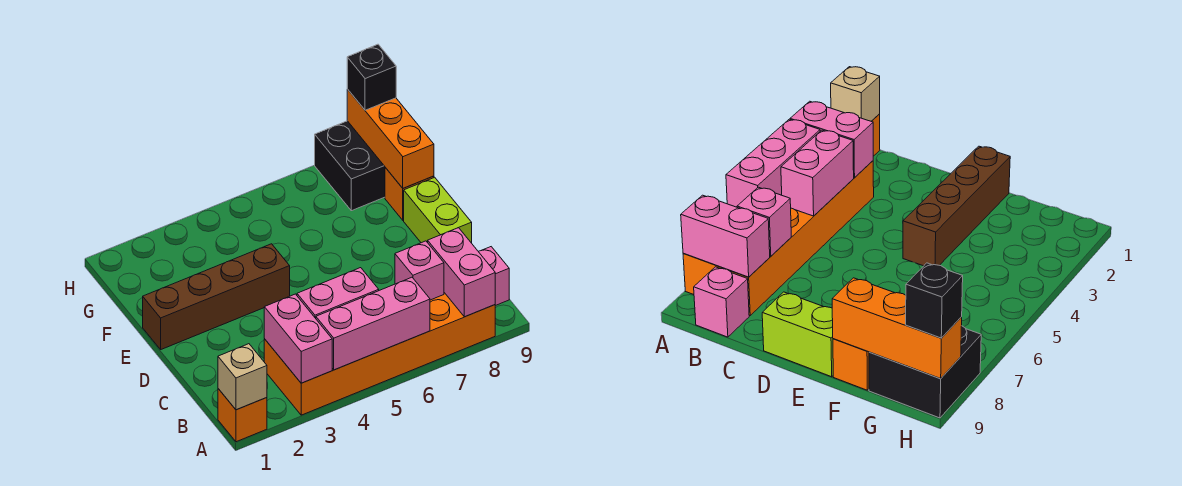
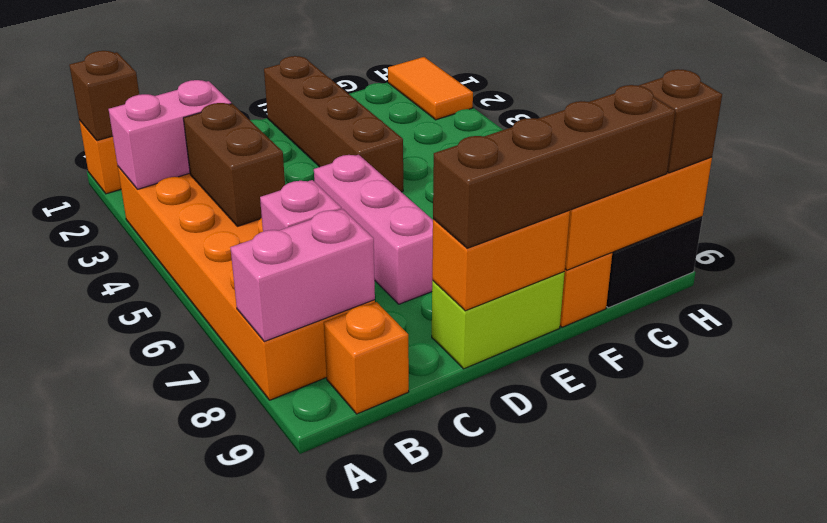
tan 1x1 brick [218,344,267,410] -> brown 1x1 brick [69,51,139,141]
pink 1x3 brick [316,277,430,370] -> pink 1x3 brick moved to [314,155,433,304]
pink 1x2 brick [297,268,379,318] -> brown 1x2 brick [183,103,285,226]
pink 1x1 brick [478,247,509,306] -> orange 1x1 brick [324,302,409,414]
none -> orange 1x2 brick [432,210,570,311]
none -> brown 1x4 brick [433,85,675,248]
none -> orange 1x2 tile [388,57,473,120]
black 1x1 brick [347,44,396,110] -> brown 1x1 brick [639,69,722,173]

